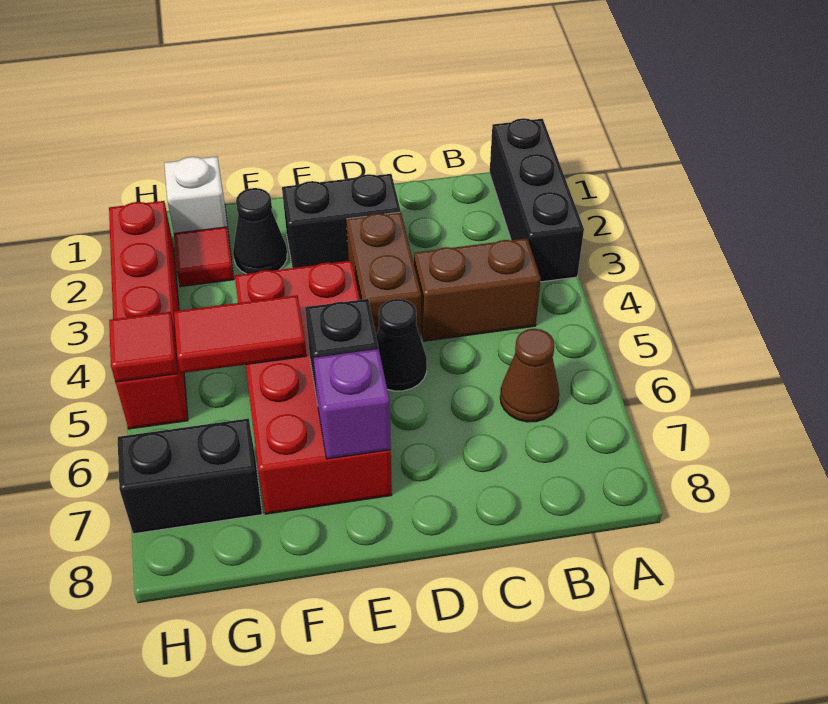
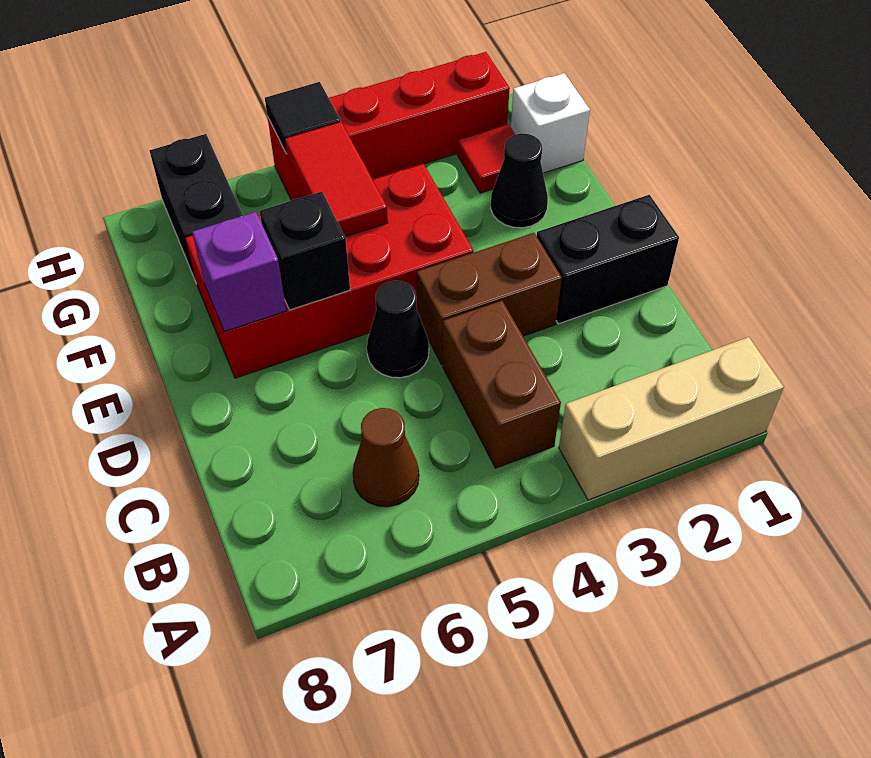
black 1x3 brick [490,118,584,282] -> tan 1x3 brick [559,337,784,500]
black 1x2 brick [282,174,401,268] -> black 1x2 brick turned to [537,195,679,324]
red 1x1 tile [109,312,178,382] -> black 1x1 tile [265,82,341,154]

